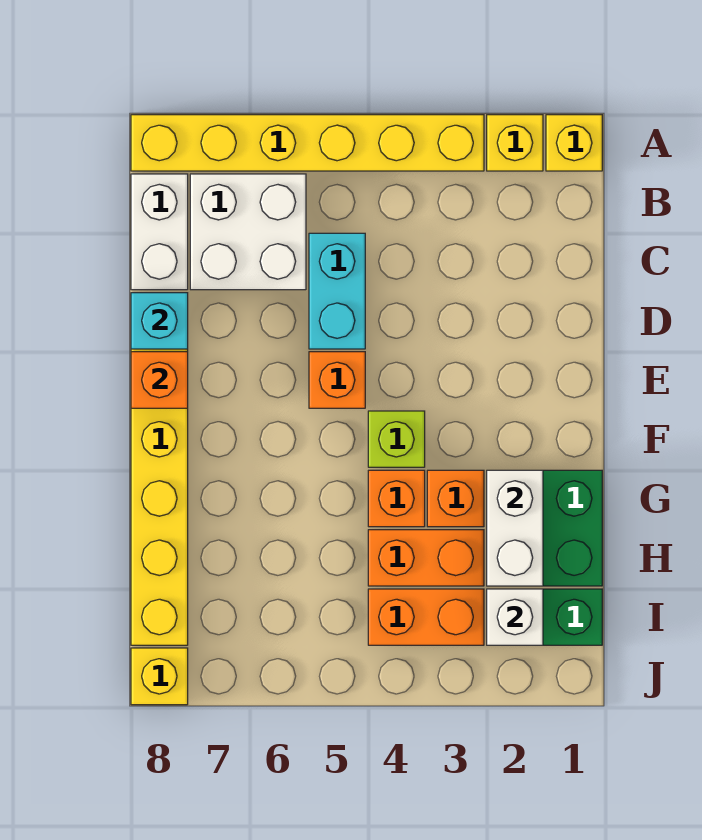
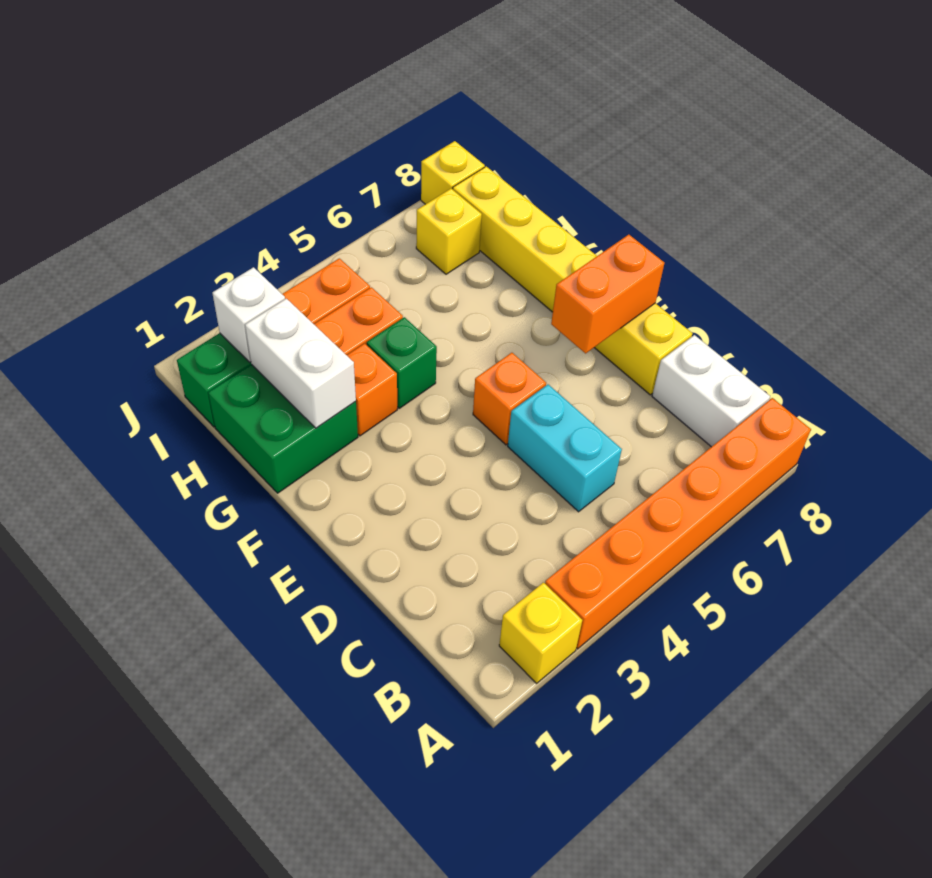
yellow 1x1 brick [546,115,602,171] -> yellow 1x1 brick moved to [416,189,482,274]
yellow 1x6 brick [131,115,484,171] -> orange 1x6 brick [545,398,811,649]
white 2x2 brick [190,174,306,290] -> none
cyan 1x1 brick [131,293,188,349] -> none
orange 1x1 brick [131,352,188,408] -> orange 1x2 brick [551,235,664,353]
lime 1x1 brick [368,411,425,467] -> none
orange 1x1 brick [368,470,425,527] -> green 1x1 brick [367,317,437,408]

